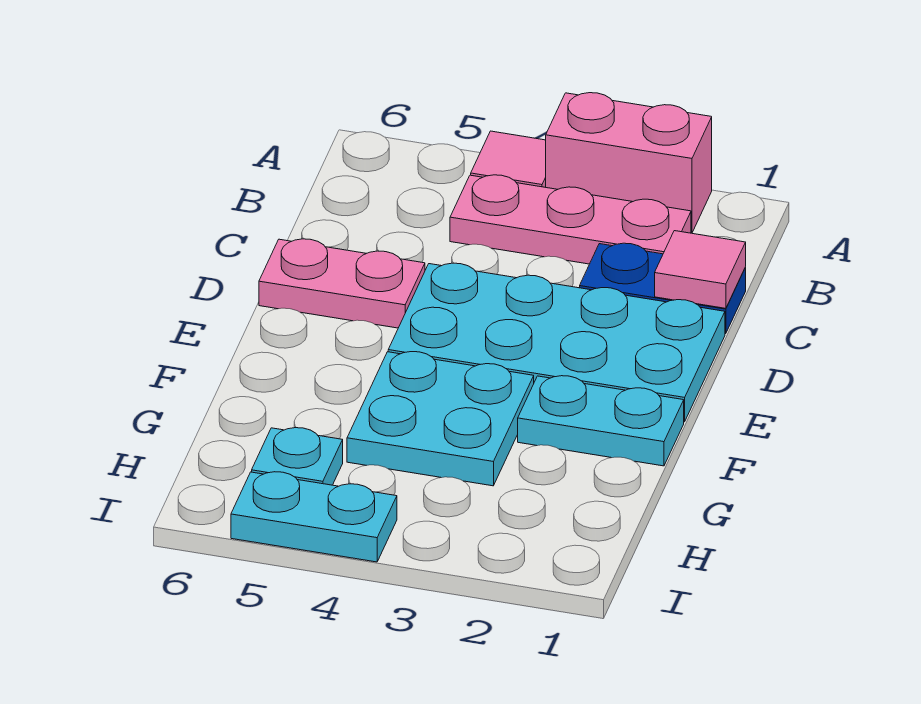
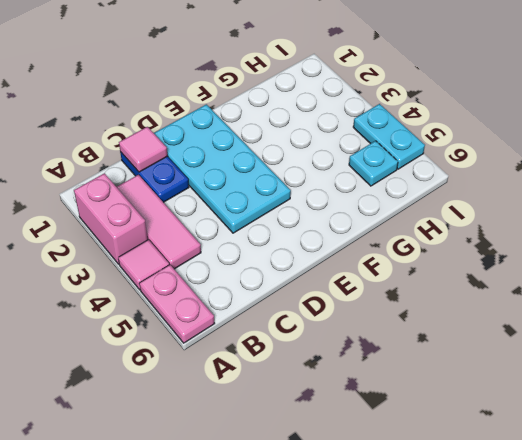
pink 1x3 plate [450,175,691,264] -> pink 1x3 tile [117,175,201,269]
pink 1x2 plate [259,239,425,328] -> pink 1x2 plate moved to [139,265,215,343]
cyan 1x2 plate [518,376,684,466] -> none
cyan 2x2 plate [347,352,534,486] -> none

